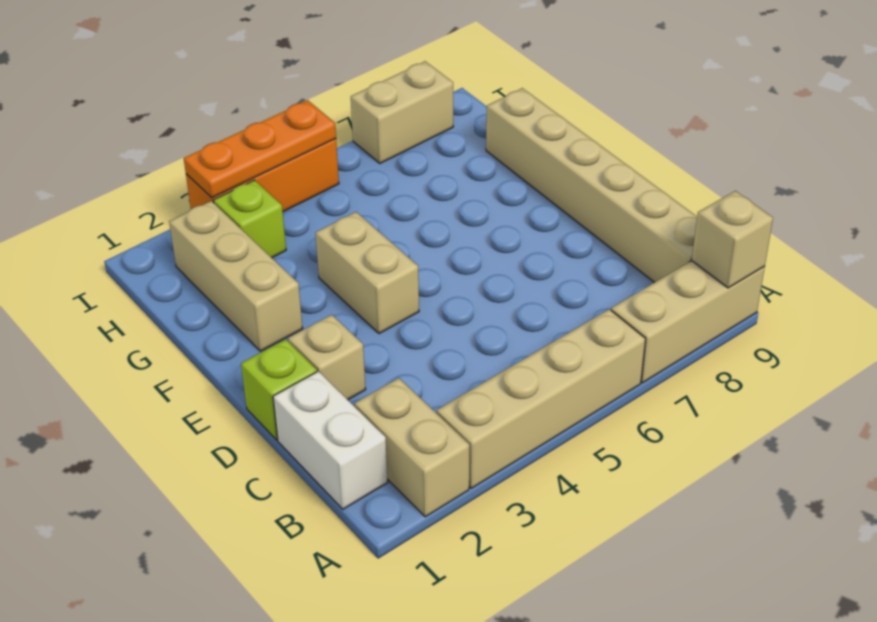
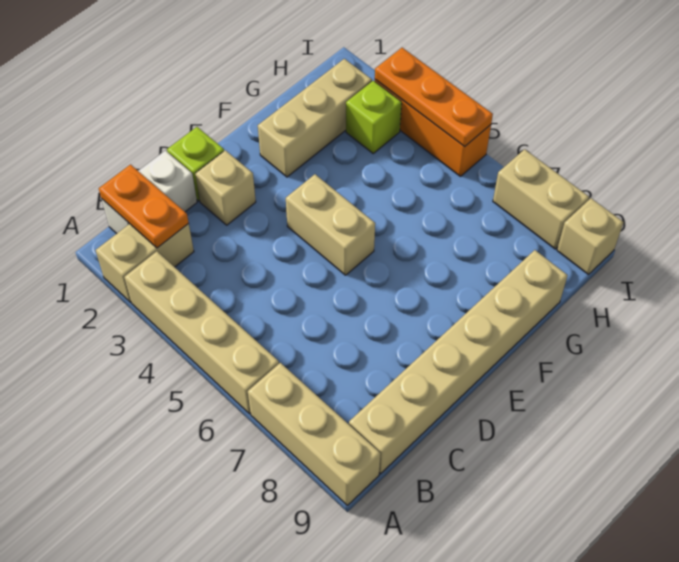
tan 1x1 brick [692,191,773,288] -> tan 1x1 brick moved to [557,198,623,275]
none -> orange 1x2 plate [99,165,189,248]
tan 1x2 brick [315,212,419,334] -> tan 1x2 brick turned to [286,174,375,275]

